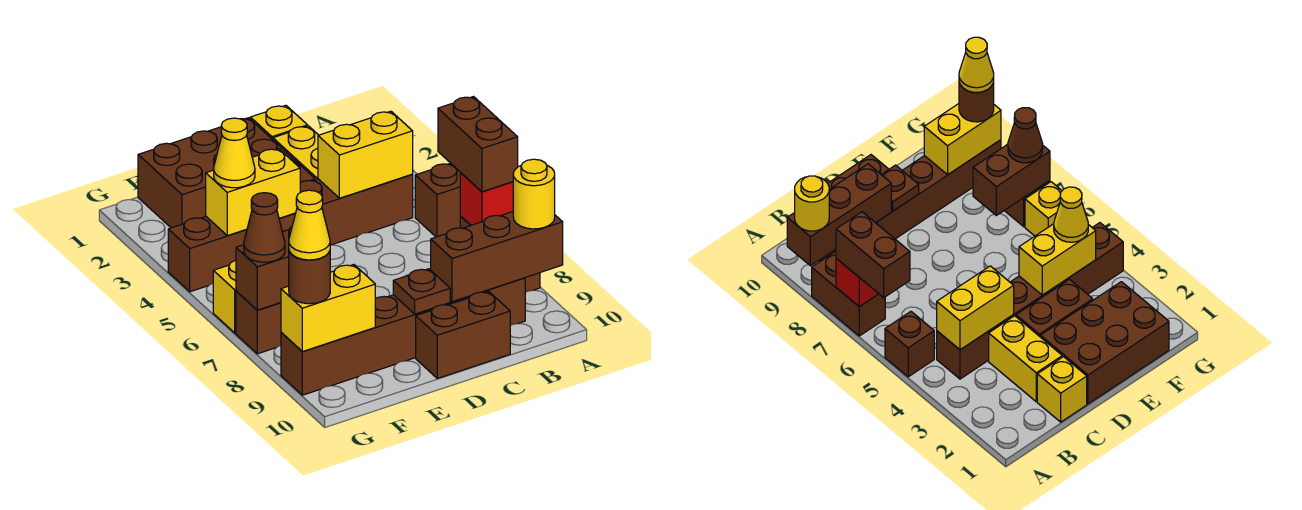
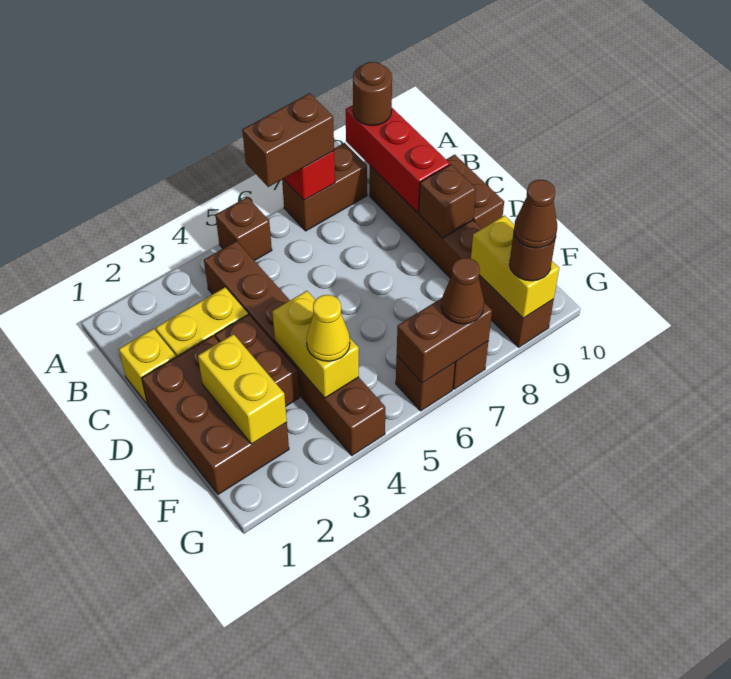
brown 1x3 brick [431,212,563,302] -> red 1x3 brick [346,105,450,213]
yellow 1x1 round brick [513,159,555,229] -> brown 1x1 round brick [353,62,392,126]
yellow 1x2 brick [318,111,413,198] -> yellow 1x2 brick moved to [198,334,287,444]
brown 1x1 plate [393,269,450,314] -> brown 1x1 brick [419,165,476,238]
brown 1x2 brick [236,227,292,310] -> brown 1x2 brick turned to [397,298,492,383]
yellow 1x1 brick [213,260,236,333] -> brown 1x1 brick [396,356,455,411]
yellow 1x1 cone [289,190,330,260] -> brown 1x1 cone [514,180,557,248]

